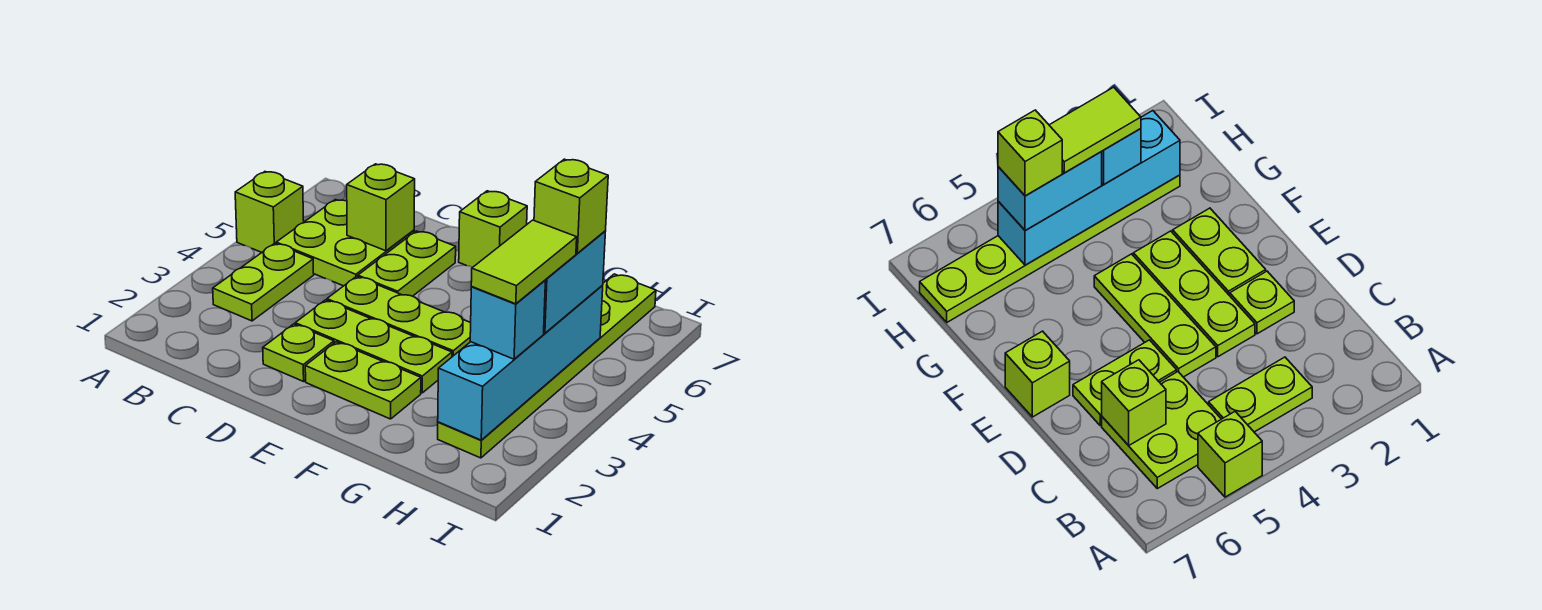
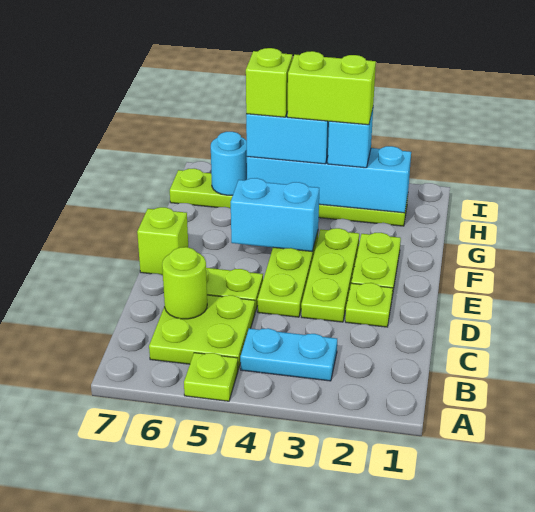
lime 1x1 brick [235,172,304,253] -> lime 1x1 plate [184,353,238,401]
lime 1x2 plate [213,243,314,321] -> cyan 1x2 plate [240,328,337,381]
lime 1x1 brick [347,164,415,251] -> lime 1x1 round brick [162,247,207,319]
none -> cyan 1x2 brick [231,178,319,252]
lime 1x2 tile [471,220,577,304] -> lime 1x2 brick [287,51,376,125]
none -> cyan 1x1 round brick [211,132,247,195]

